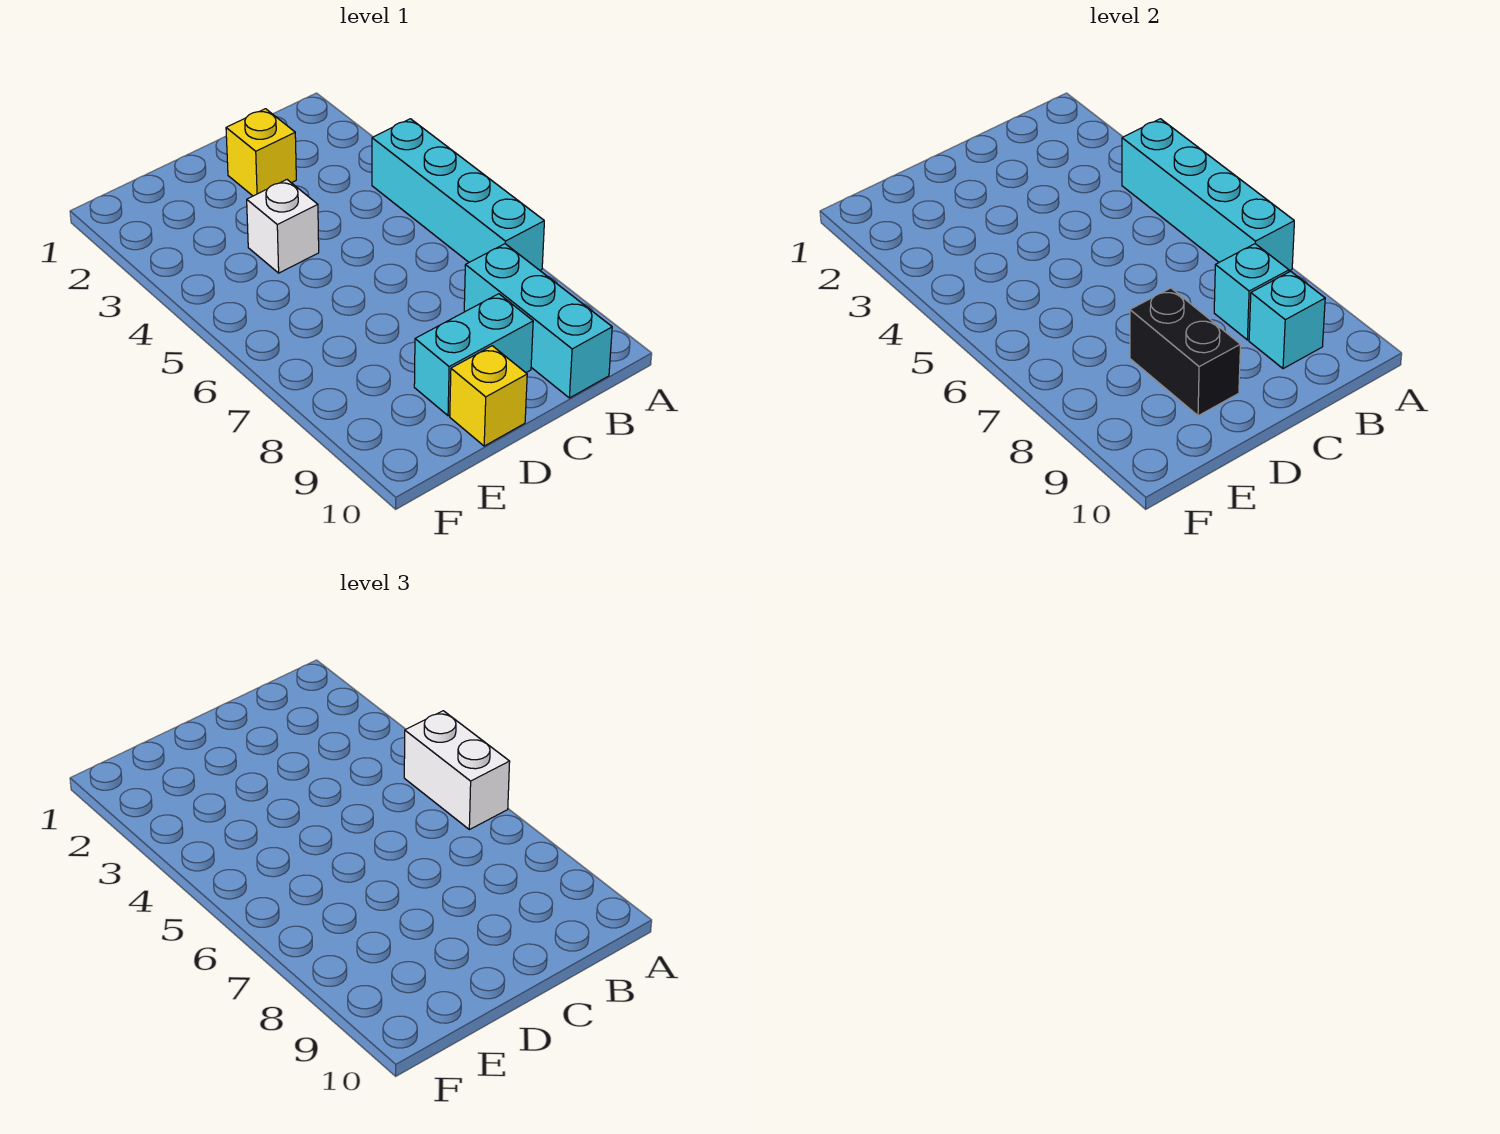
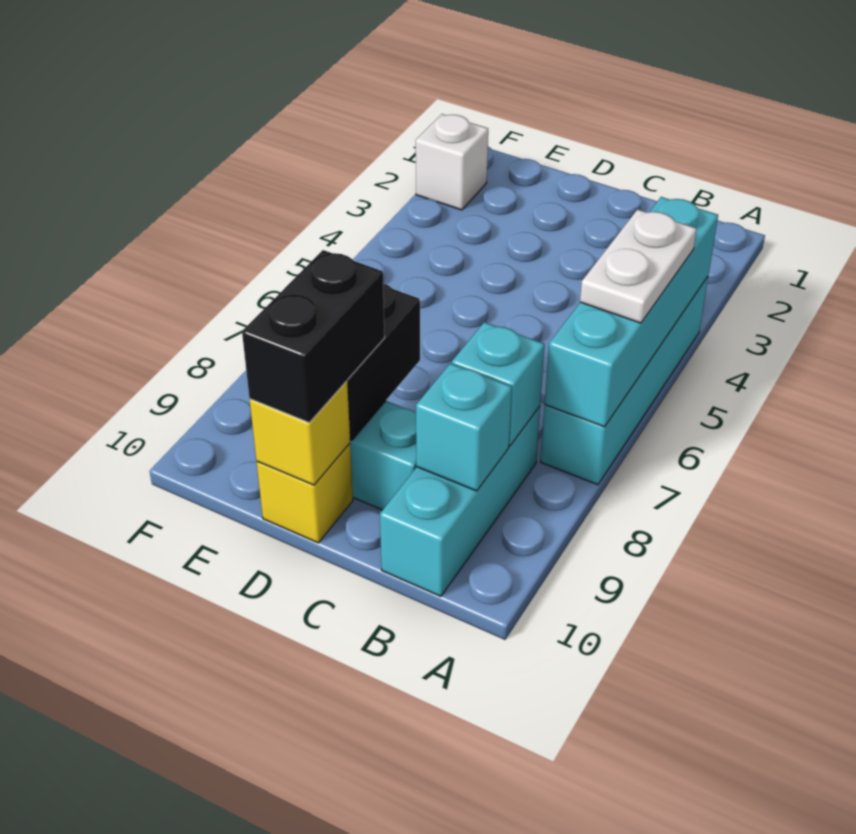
white 1x2 brick [404,711,510,830] -> white 1x2 plate [580,209,697,323]
yellow 1x1 brick [226,109,296,196] -> yellow 1x1 brick moved to [250,381,350,485]
white 1x1 brick [247,180,319,273] -> white 1x1 brick moved to [416,114,488,210]
none -> black 1x2 brick [242,250,385,422]

